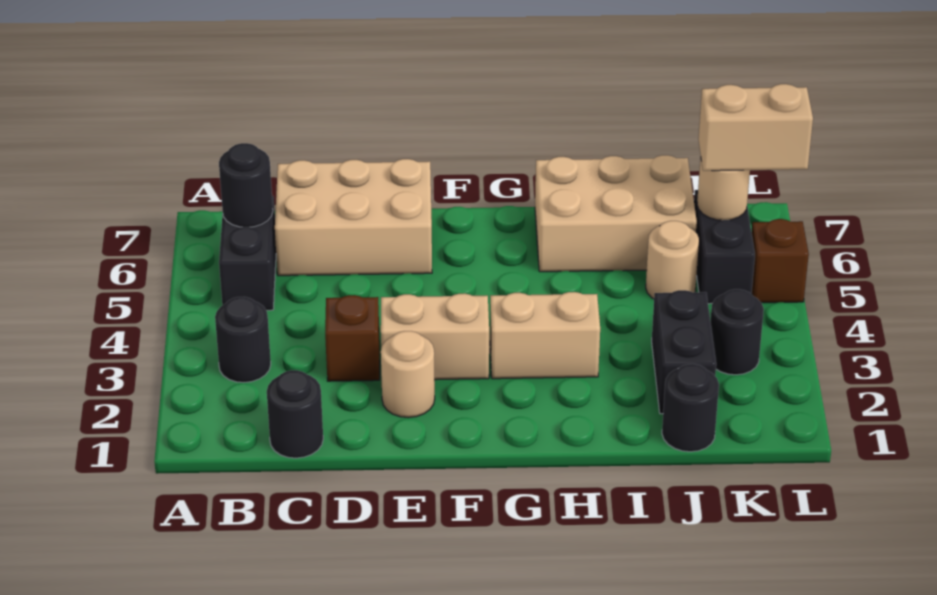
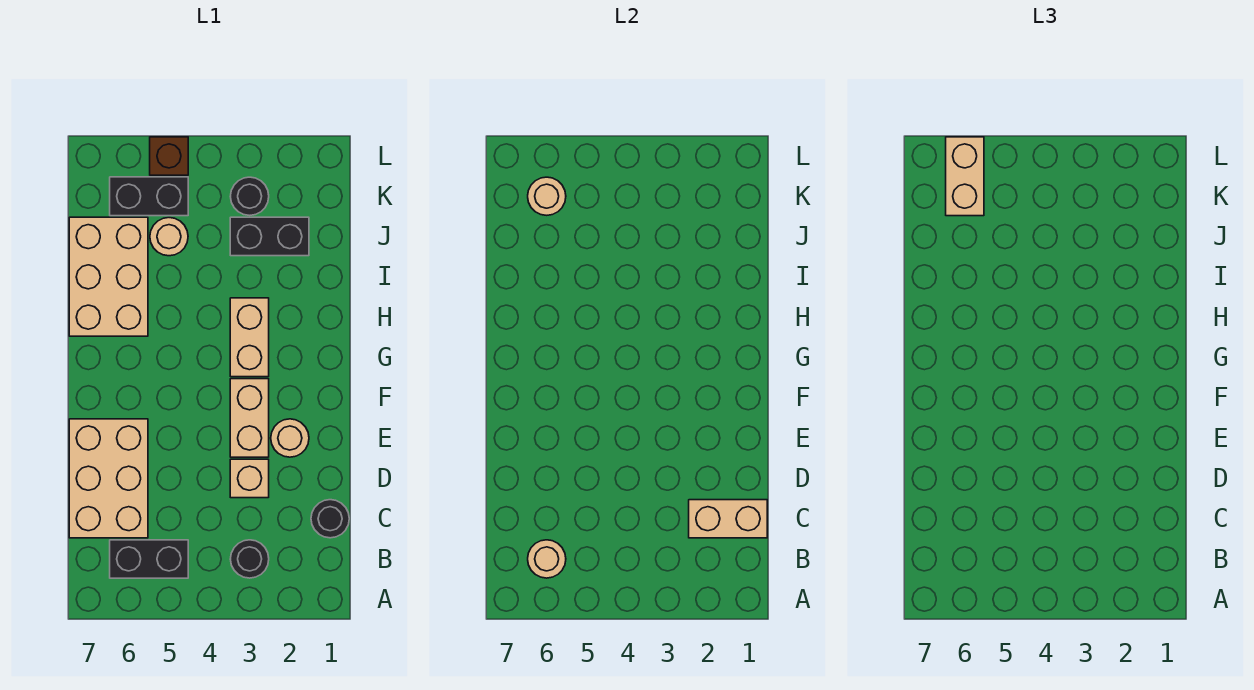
black 1x1 round brick [219,143,273,227] -> tan 1x1 round brick [528,540,566,578]
none -> tan 1x2 brick [689,500,767,538]
brown 1x1 brick [325,295,380,381] -> tan 1x1 brick [230,459,269,498]
black 1x1 round brick [662,364,719,452] -> none

